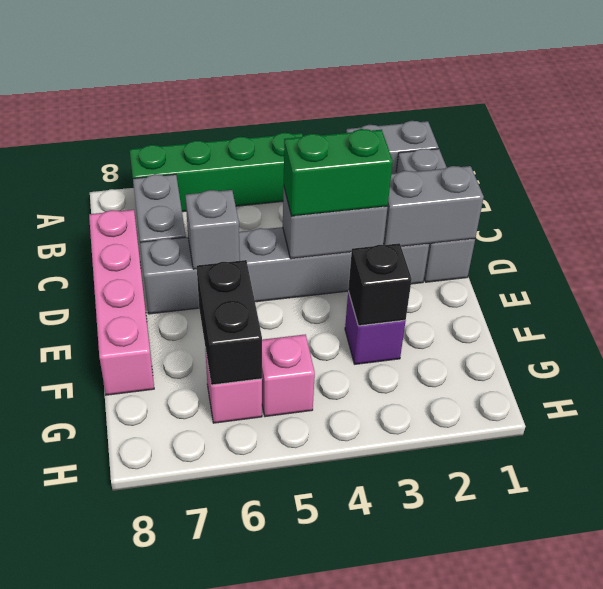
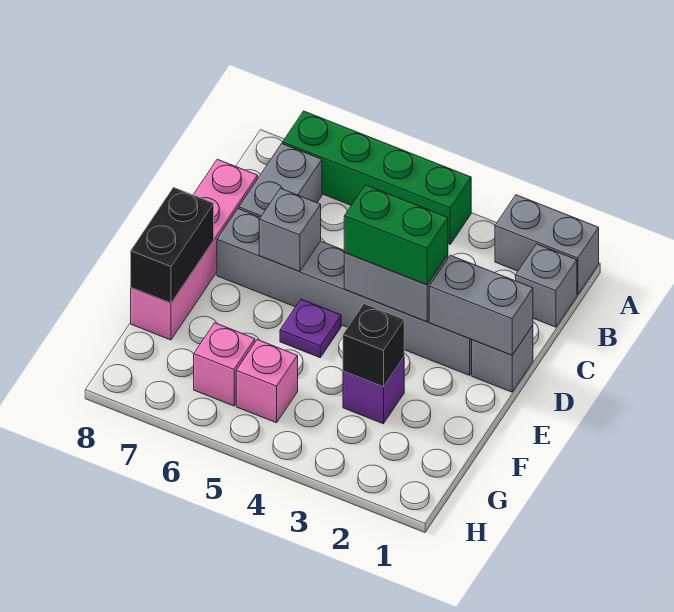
none -> purple 1x1 plate [280,299,341,358]
black 1x2 brick [197,260,262,385] -> black 1x2 brick moved to [131,187,214,303]

